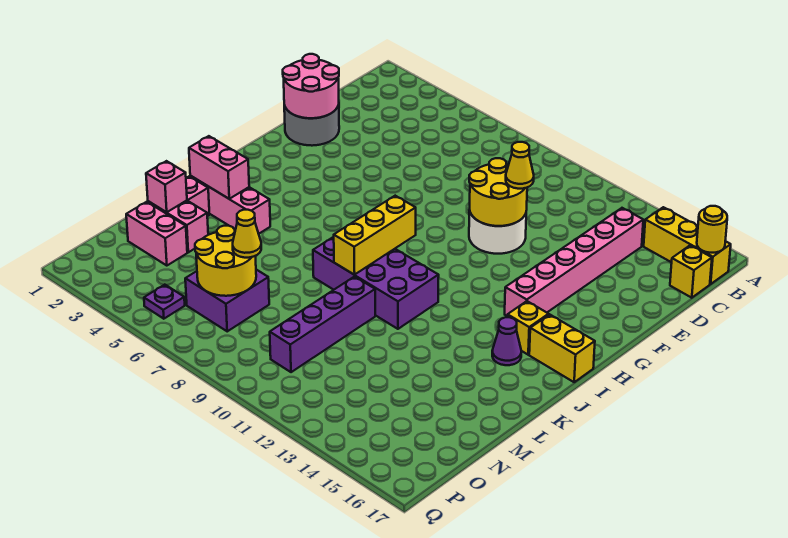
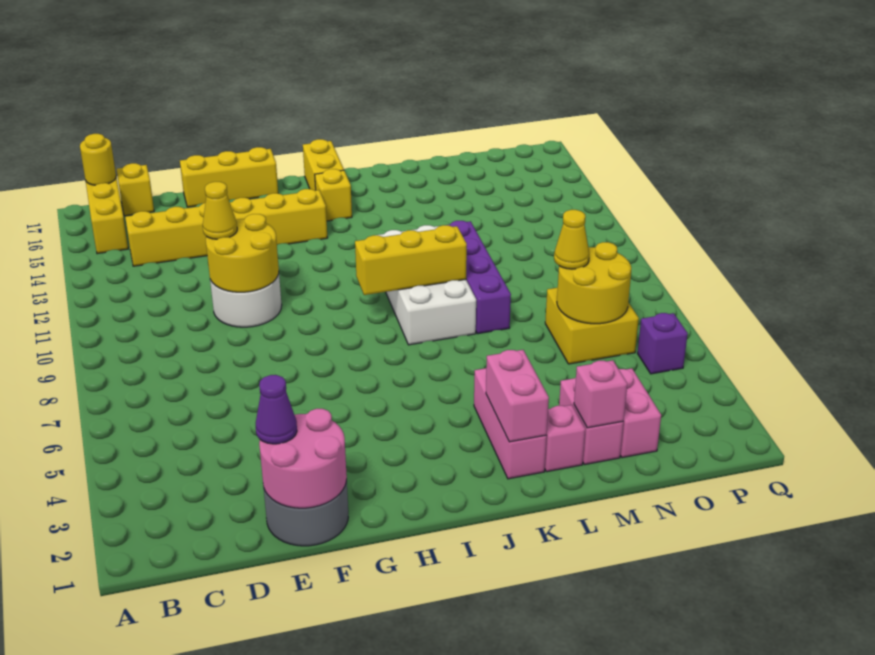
pink 1x6 brick [505,208,643,316] -> yellow 1x6 brick [125,189,327,266]
none -> yellow 1x3 brick [180,147,278,207]
purple 2x4 brick [313,237,439,329] -> white 2x4 brick [379,225,476,345]
purple 1x1 cone [492,317,521,365] -> purple 1x1 cone moved to [256,375,297,444]
purple 1x4 brick [270,277,375,372] -> purple 1x4 brick turned to [449,221,511,334]
purple 2x2 brick [185,270,269,331] -> yellow 2x2 brick [545,288,639,364]
purple 1x1 plate [144,285,185,319] -> purple 1x1 brick [637,313,688,374]

